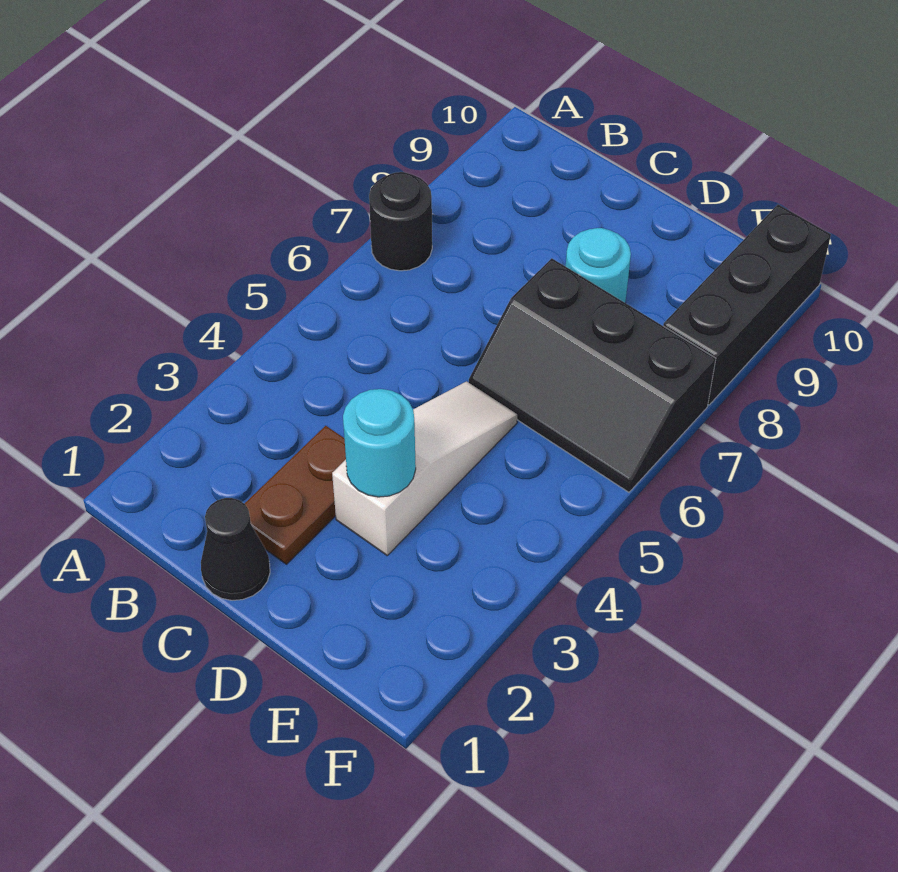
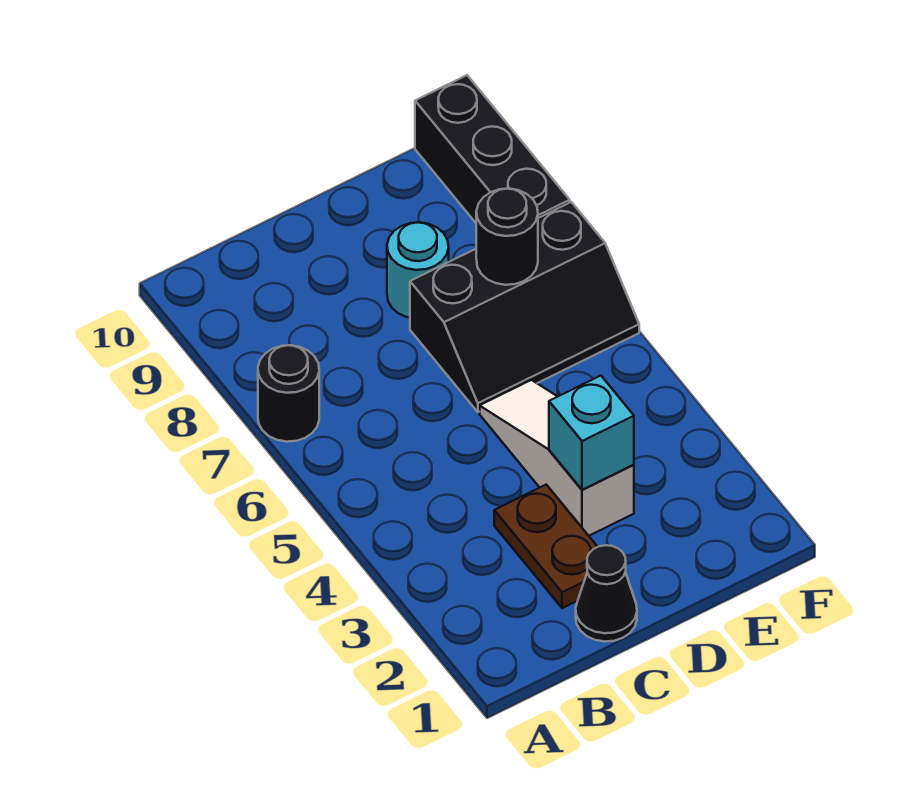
cyan 1x1 round brick [343,389,416,497] -> cyan 1x1 brick [549,376,634,490]
none -> black 1x1 round brick [476,189,538,285]

